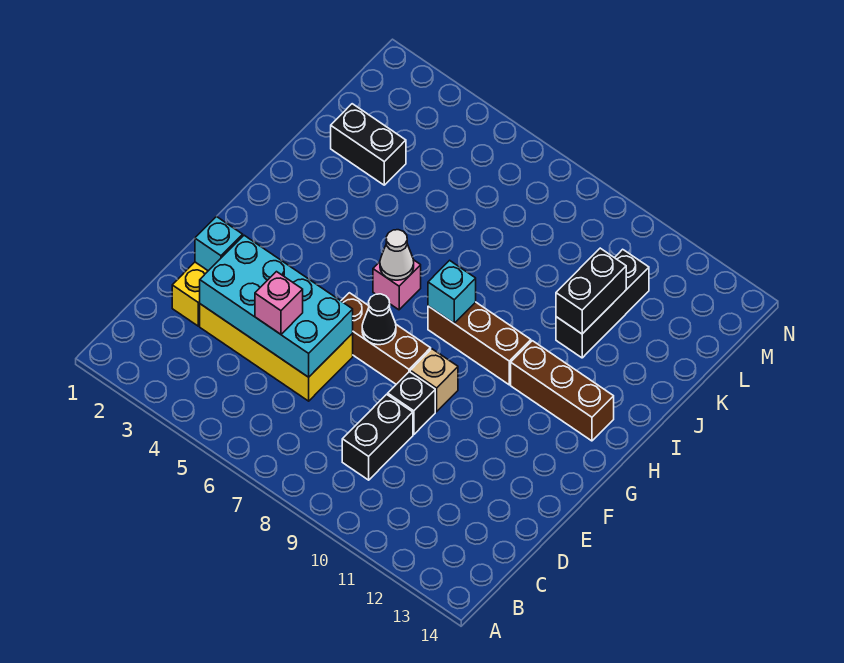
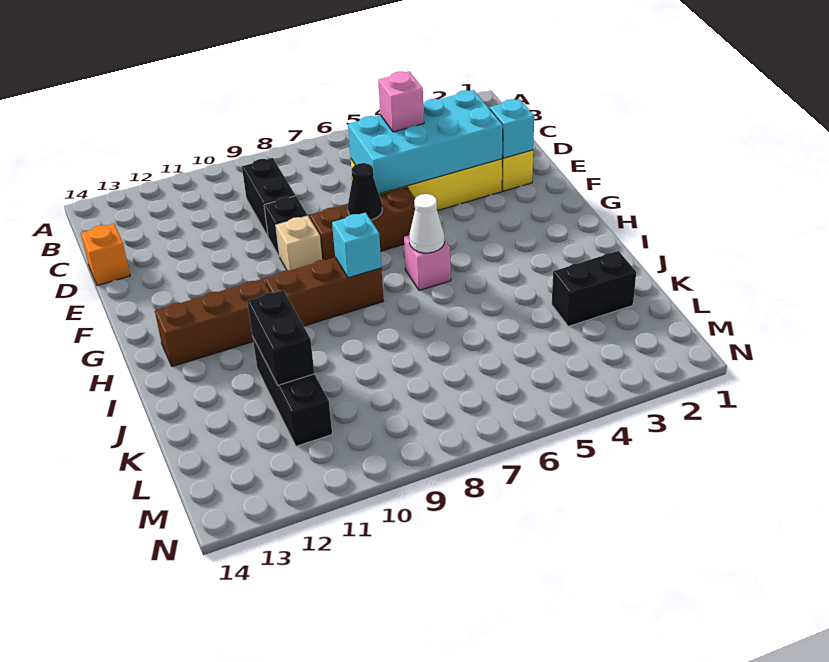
none -> orange 1x1 brick [81,224,130,286]

